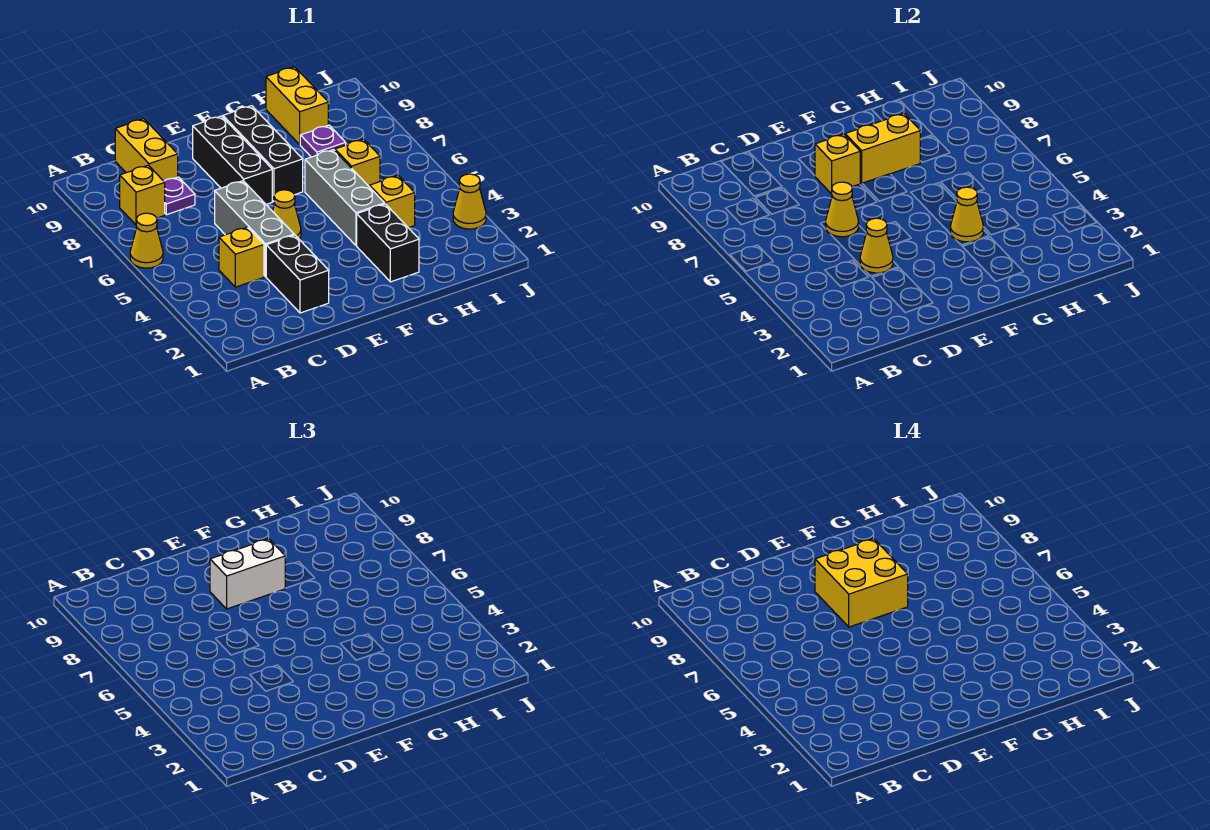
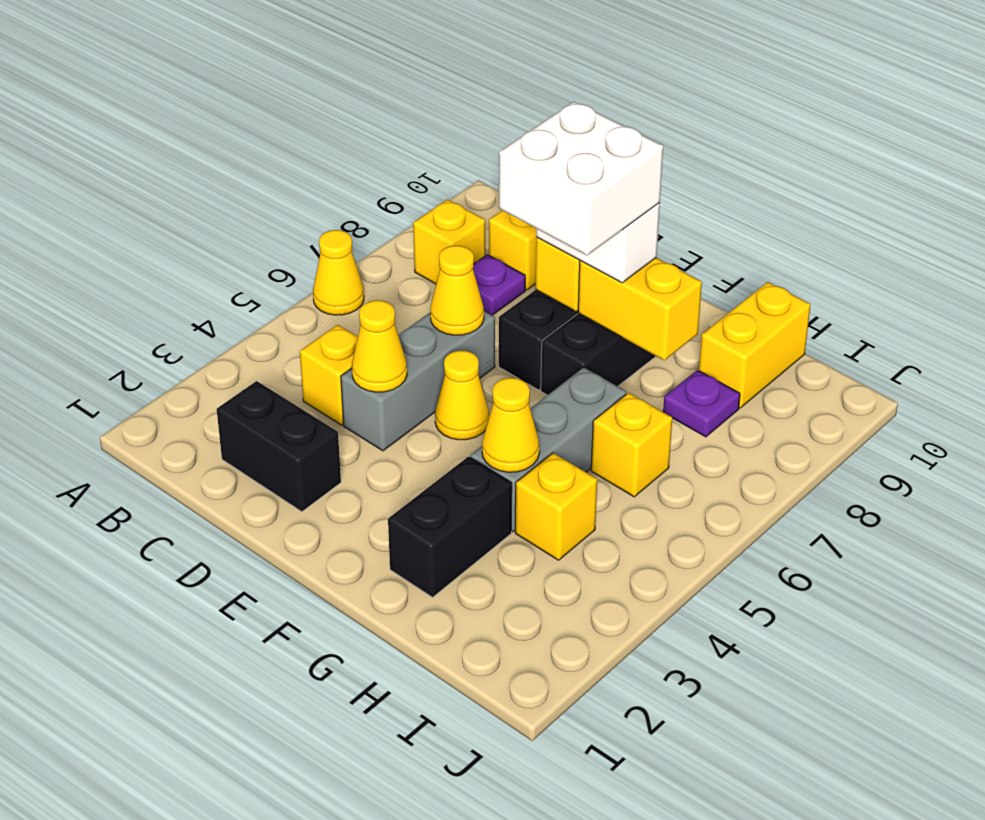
black 1x2 brick [266,235,329,313] -> black 1x2 brick turned to [217,381,341,512]
yellow 2x2 brick [815,539,908,627] -> white 2x2 brick [499,102,663,255]
yellow 1x1 cone [453,174,486,229] -> none

